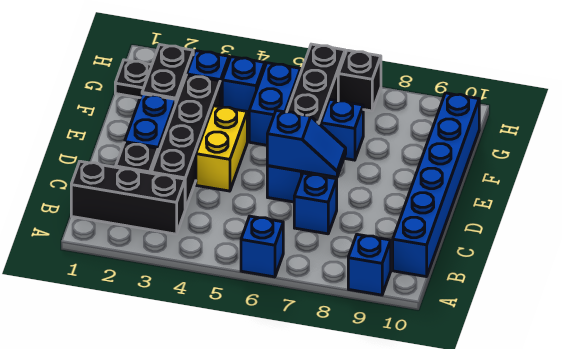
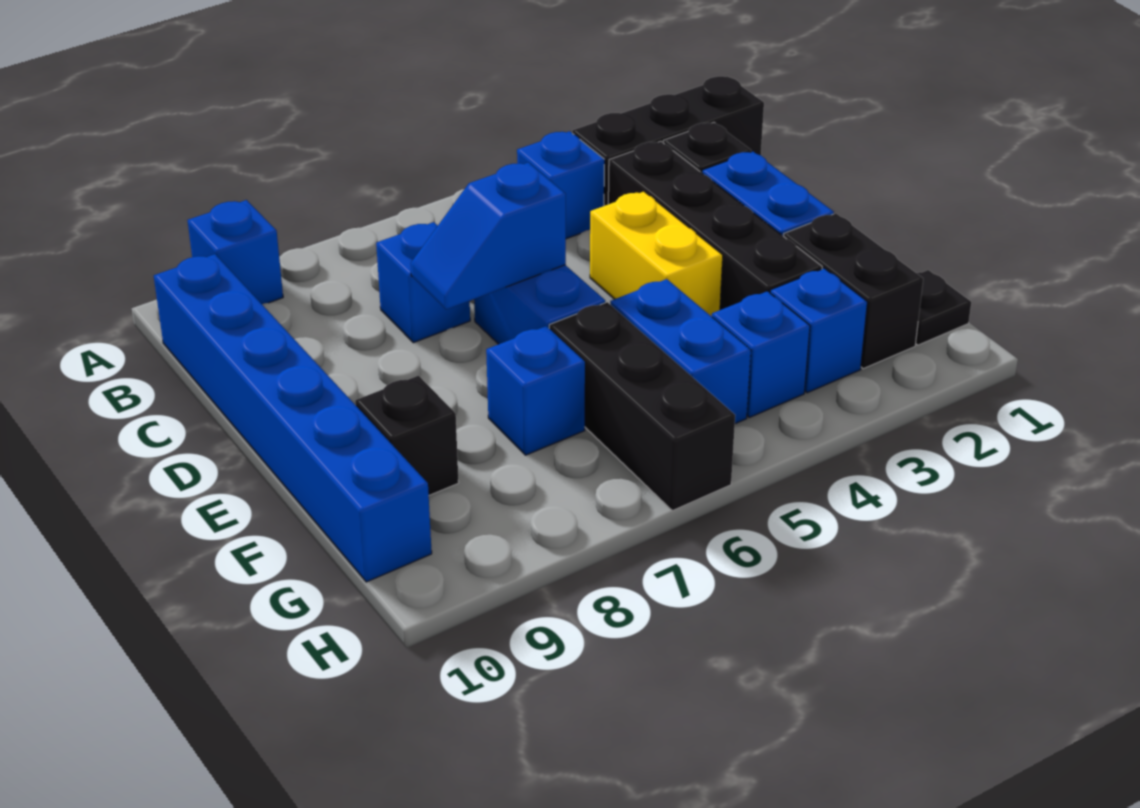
blue 1x1 brick [241,216,283,277] -> blue 1x1 brick moved to [517,131,604,239]
black 1x1 brick [338,50,381,111] -> black 1x1 brick moved to [355,376,459,495]

